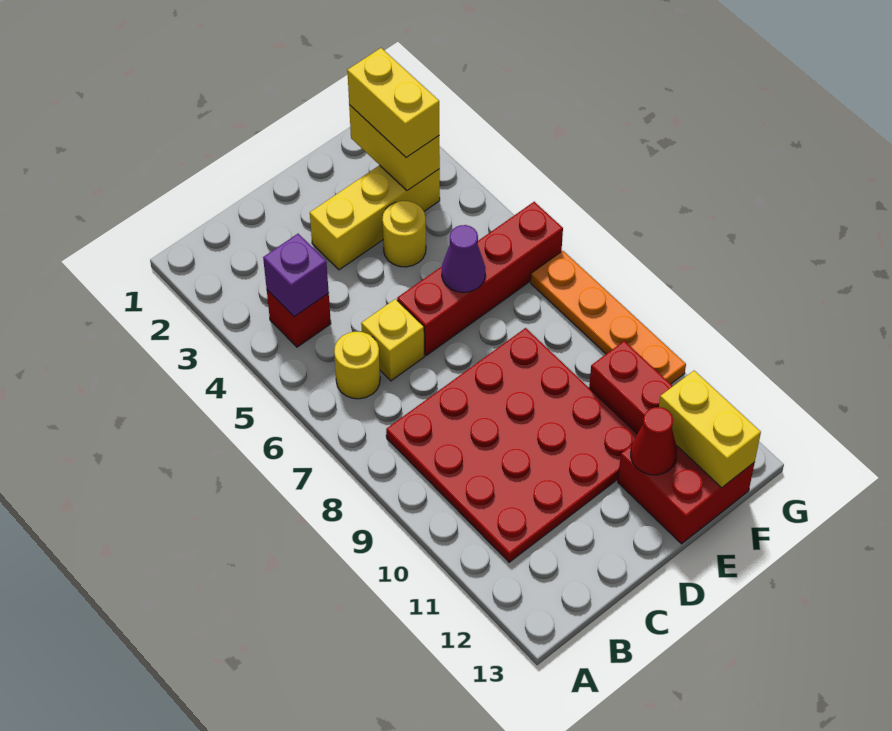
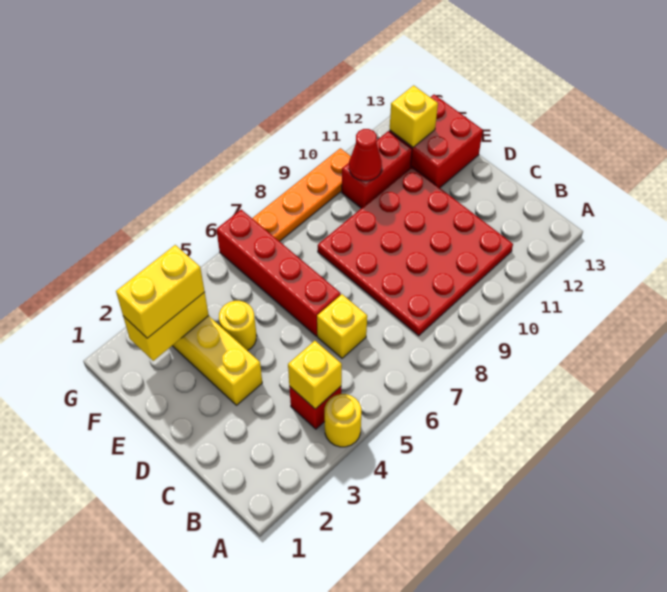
purple 1x1 brick [263,234,329,317] -> yellow 1x1 brick [288,341,342,409]
yellow 1x1 round brick [334,332,380,399] -> yellow 1x1 round brick moved to [325,394,361,447]
purple 1x1 cone [442,225,485,292] -> none
red 1x1 cone [631,407,677,475] -> red 1x1 cone moved to [349,129,382,181]
yellow 1x2 brick [659,371,761,487] -> yellow 1x1 brick [390,85,438,147]

